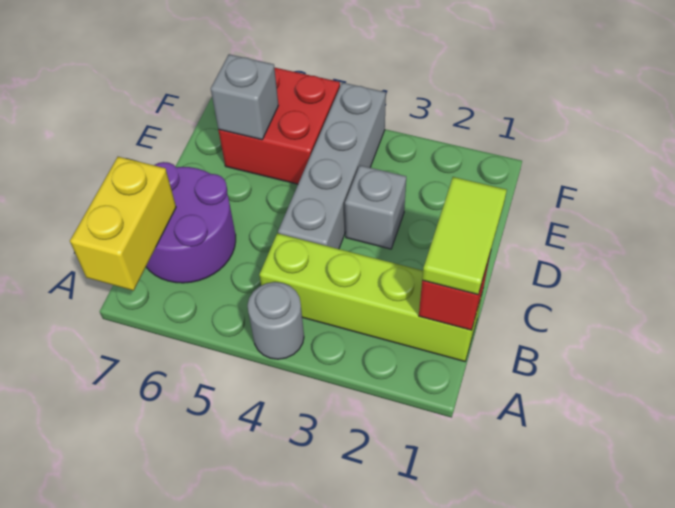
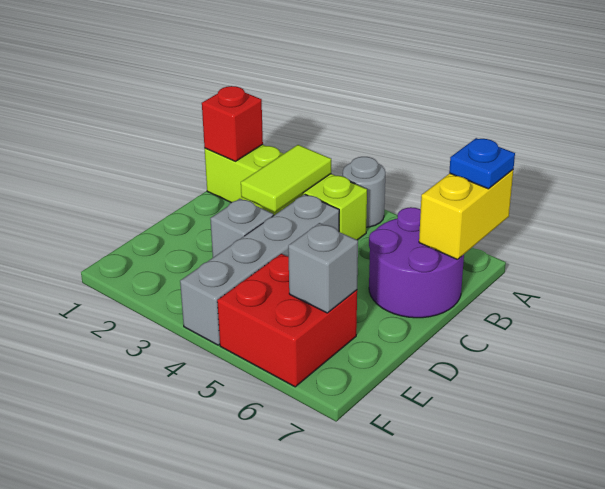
none -> blue 1x1 plate [449,138,515,189]
lime 1x2 tile [422,177,507,295] -> lime 1x2 tile moved to [241,145,331,212]

